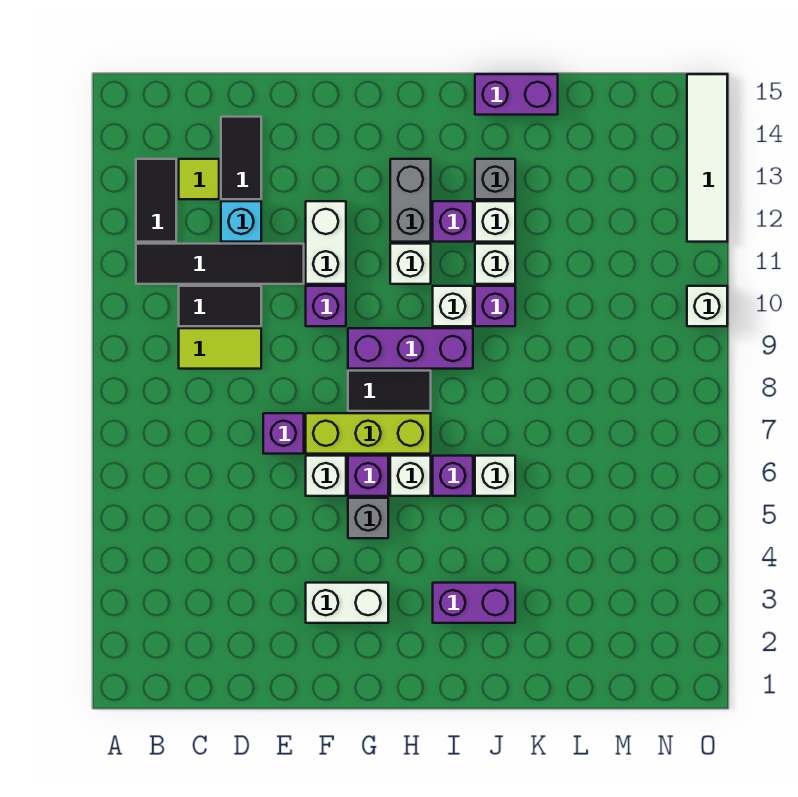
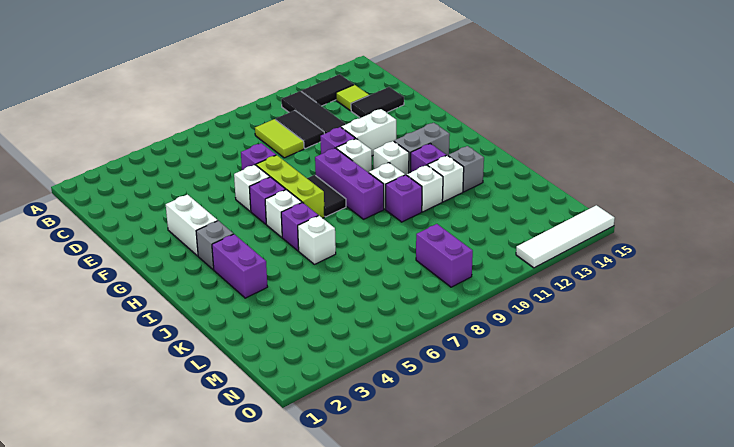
cyan 1x1 brick [221,201,261,242] -> none
grey 1x1 brick [348,498,388,538] -> grey 1x1 brick moved to [196,221,233,270]
purple 1x2 brick [475,74,558,115] -> purple 1x2 brick moved to [416,224,473,287]
white 1x1 brick [687,286,727,326] -> white 1x1 brick moved to [336,139,372,173]

